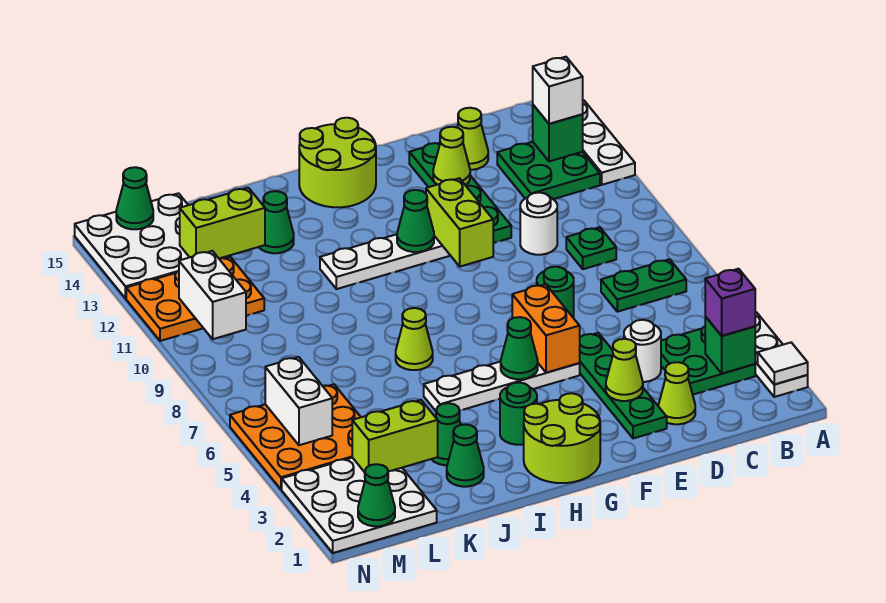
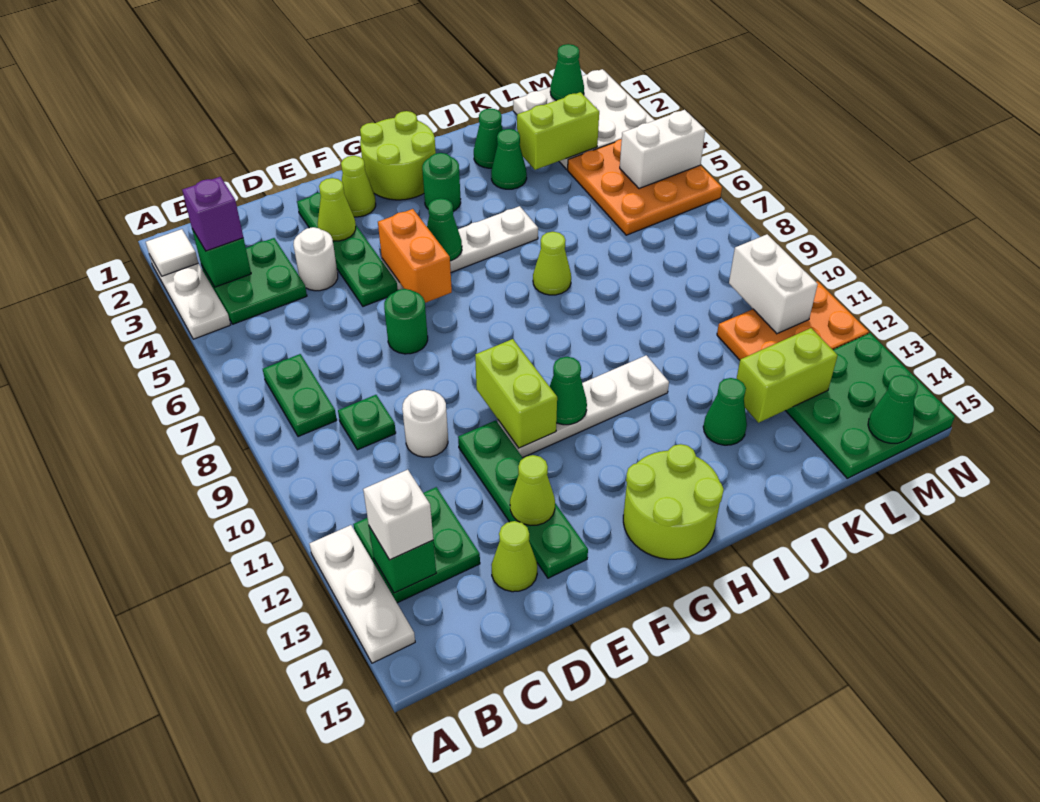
green 1x2 plate [601,259,686,312] -> green 1x2 plate turned to [263,354,337,437]
lime 1x1 cone [658,362,695,424] -> lime 1x1 cone moved to [341,156,376,217]
white 3x3 plate [75,193,230,299] -> green 3x3 plate [785,333,955,478]
white 1x2 brick [265,357,332,445] -> white 1x2 brick turned to [620,110,705,189]

